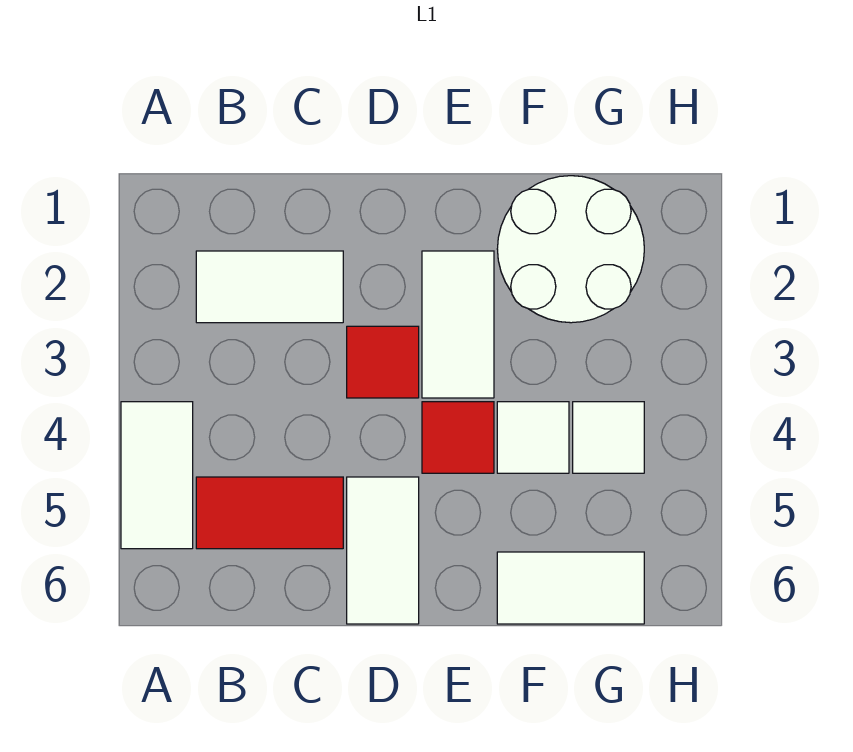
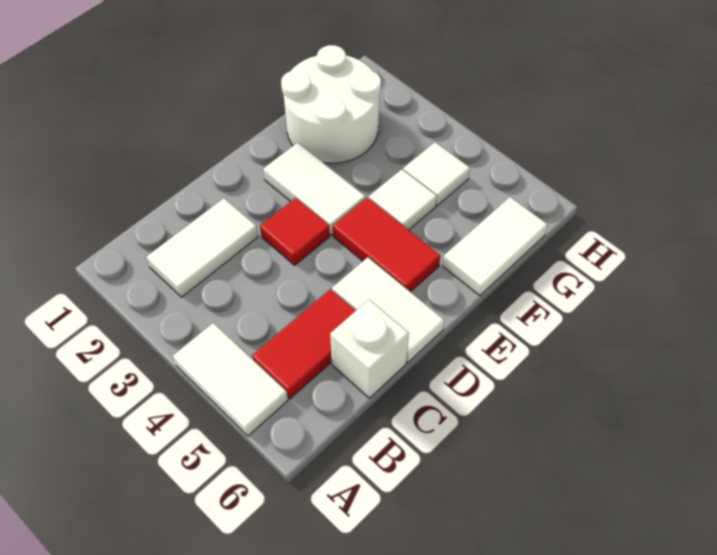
none -> white 1x1 brick [330,300,409,398]
red 1x1 tile [422,402,494,473] -> red 1x2 tile [333,198,440,292]

